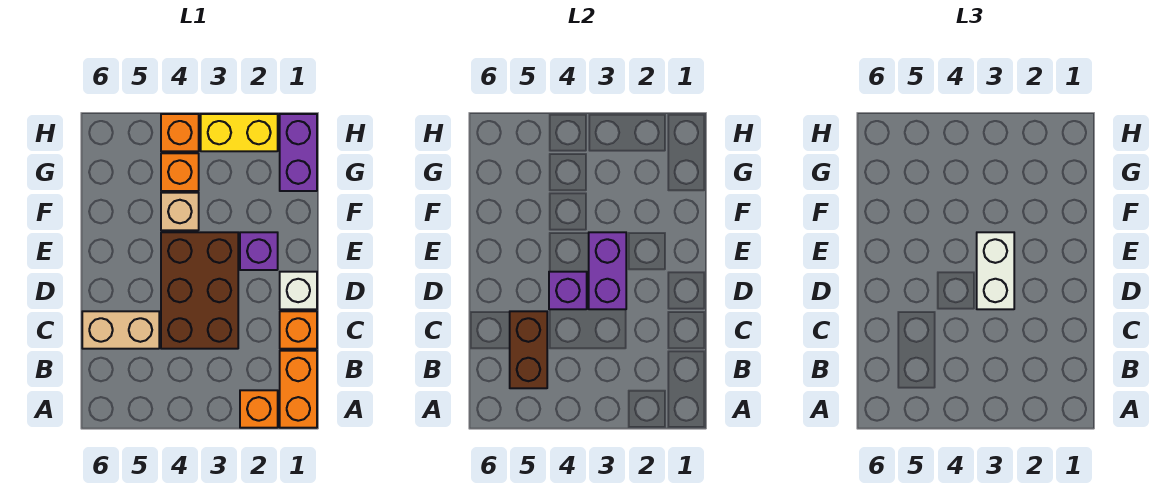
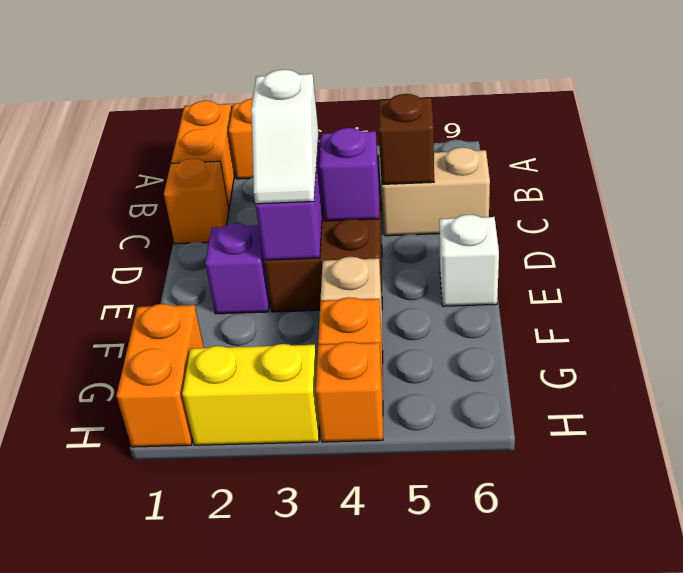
brown 1x2 brick [510,311,547,388] -> brown 1x1 brick [379,94,434,184]
white 1x1 brick [280,272,317,309] -> white 1x1 brick moved to [439,215,499,306]
white 1x2 brick [977,232,1014,309] -> white 1x2 slope [251,69,318,204]
purple 1x2 brick [280,114,317,191] -> orange 1x2 brick [116,304,204,447]

